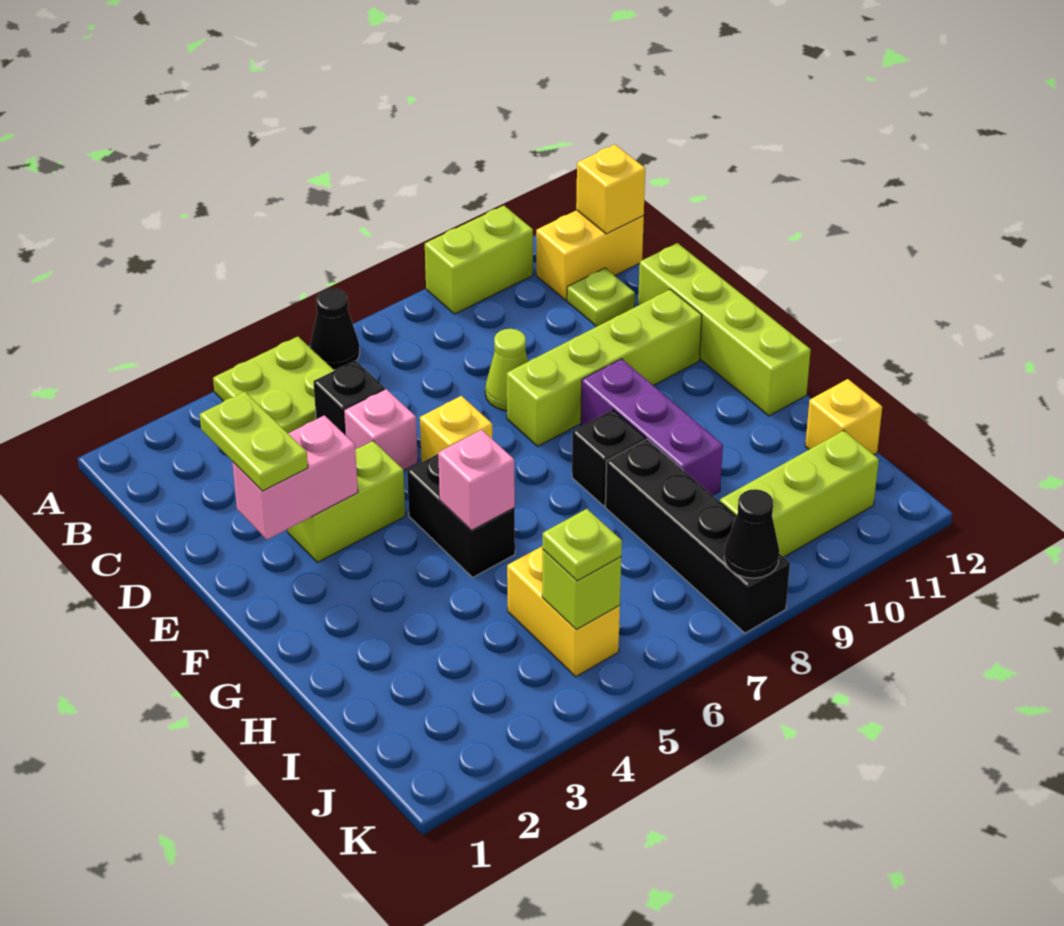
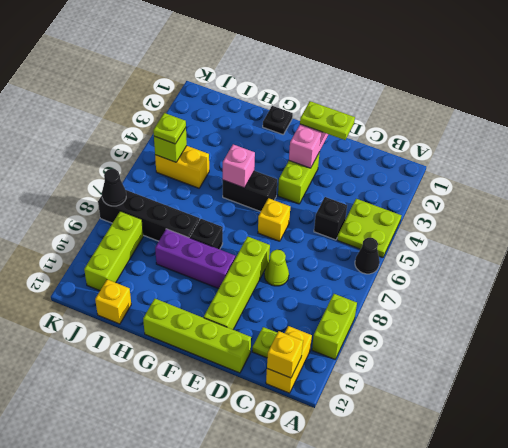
pink 1x1 brick [344,389,418,470] -> none
none -> black 1x1 plate [263,106,293,134]

